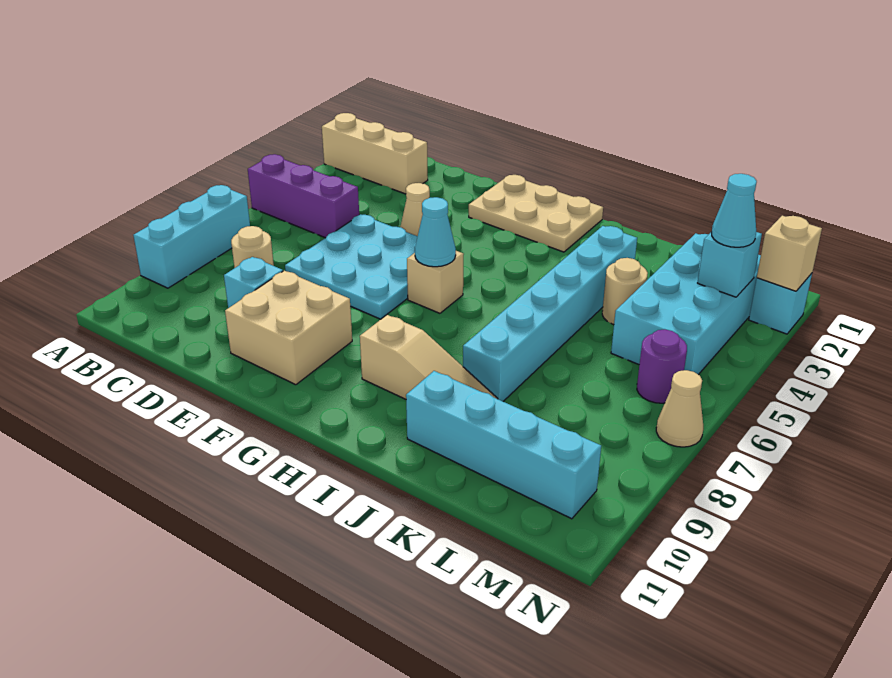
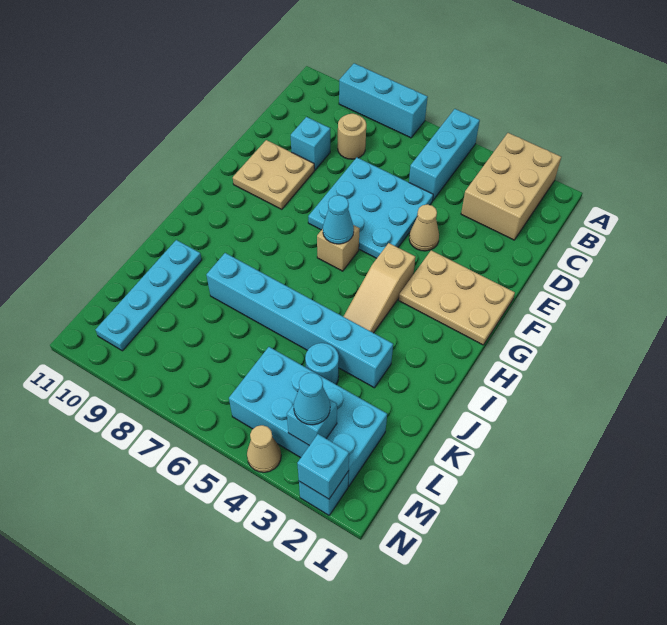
tan 1x3 brick [322,113,428,194] -> tan 2x3 brick [461,133,561,240]
purple 1x3 brick [248,154,359,238] -> cyan 1x3 brick [409,109,480,200]
tan 2x2 brick [225,271,352,385] -> tan 2x2 plate [233,140,314,209]
tan 2x3 plate [469,175,603,252] -> tan 2x3 plate turned to [399,250,515,345]
tan 1x3 slope [360,315,498,399] -> tan 1x3 slope moved to [343,243,415,333]
cyan 1x4 brick [406,371,601,519] -> cyan 1x4 plate [95,240,202,351]
tan 1x1 round brick [602,258,648,324] -> cyan 1x1 round brick [305,343,339,384]
purple 1x1 round brick [637,329,687,403] -> none
tan 1x1 brick [757,216,822,291] -> cyan 1x1 brick [297,434,349,499]
tan 1x1 cone [656,370,703,447] -> tan 1x1 cone moved to [247,425,281,472]

